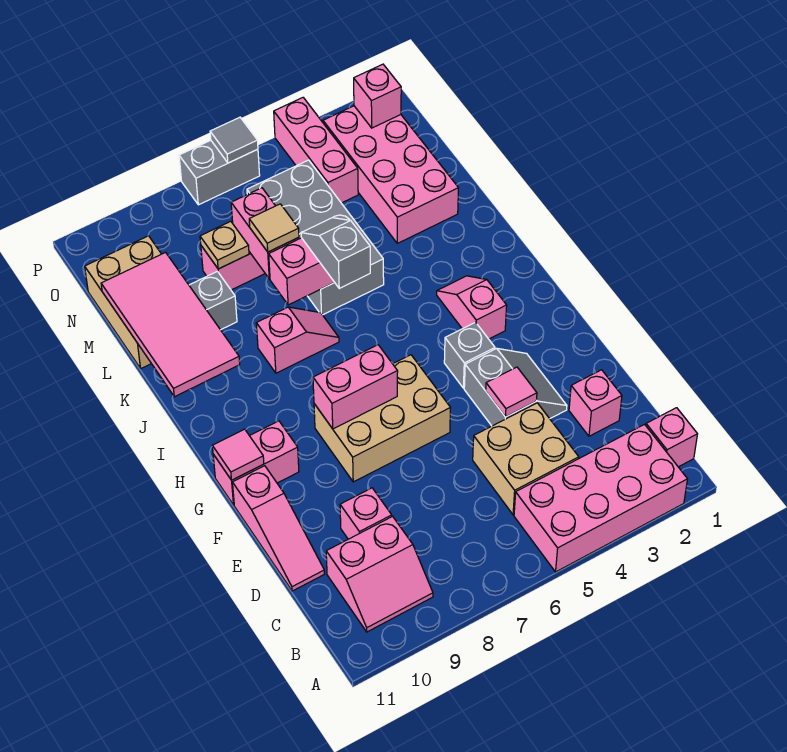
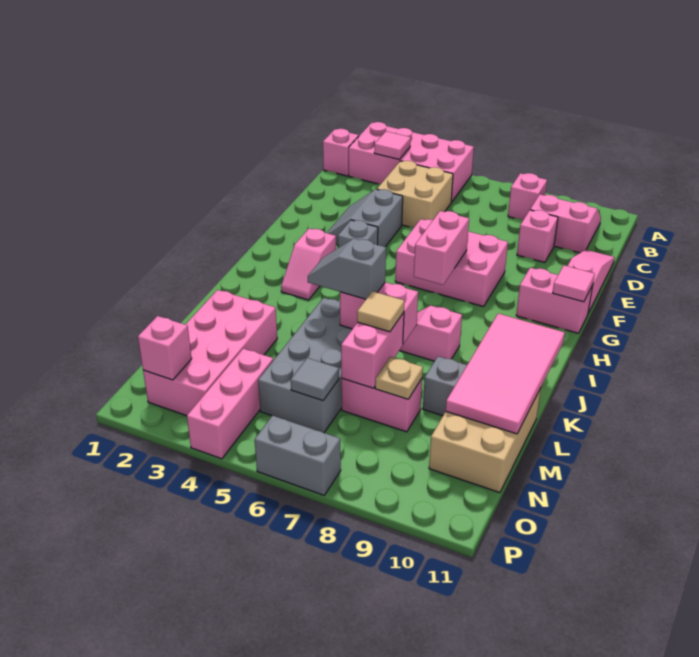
pink 1x1 brick [569,370,622,436] -> pink 1x1 brick moved to [508,173,547,220]
pink 1x1 tile [486,367,537,417] -> pink 1x1 tile moved to [374,131,411,159]
tan 2x3 brick [314,355,451,482] -> pink 2x3 brick [395,219,508,307]
pink 1x2 brick [313,345,398,429] -> pink 1x2 brick turned to [414,211,469,285]
grey 1x2 slope [301,218,370,288] -> grey 1x2 slope turned to [308,239,386,299]
grey 1x1 tile [210,117,258,163] -> grey 1x1 tile moved to [291,358,339,401]

